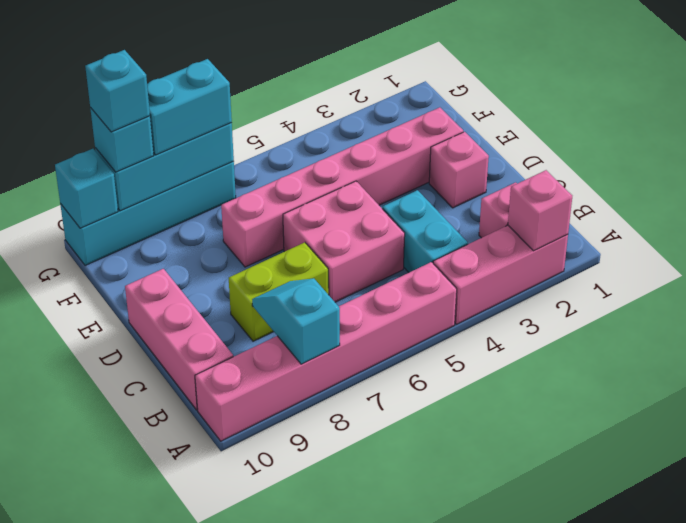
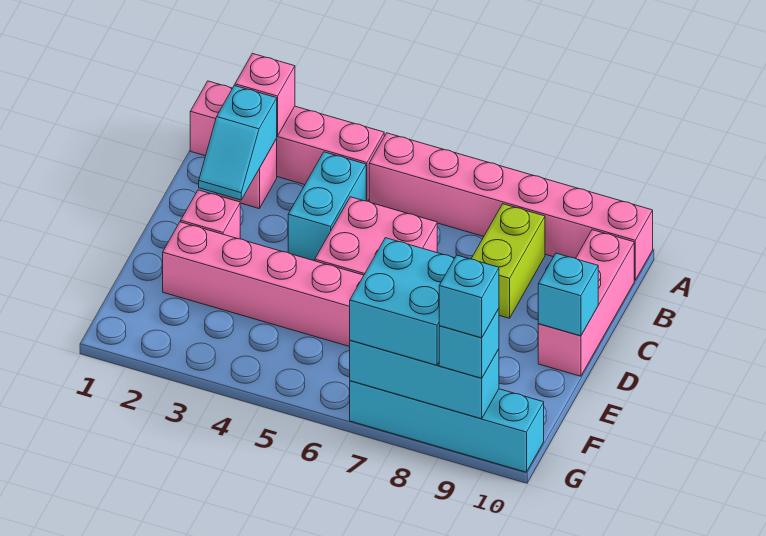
pink 1x3 brick [433,225,568,324] -> pink 1x4 brick [190,81,384,201]
cyan 1x2 slope [252,279,340,364] -> cyan 1x2 slope moved to [199,85,277,200]
lime 1x2 brick [229,242,329,341] -> lime 1x2 brick turned to [471,204,545,318]
cyan 1x2 brick [147,59,232,155] -> cyan 2x2 brick [350,238,455,365]
cyan 1x1 brick [55,149,118,228] -> cyan 1x1 brick moved to [538,253,598,336]

